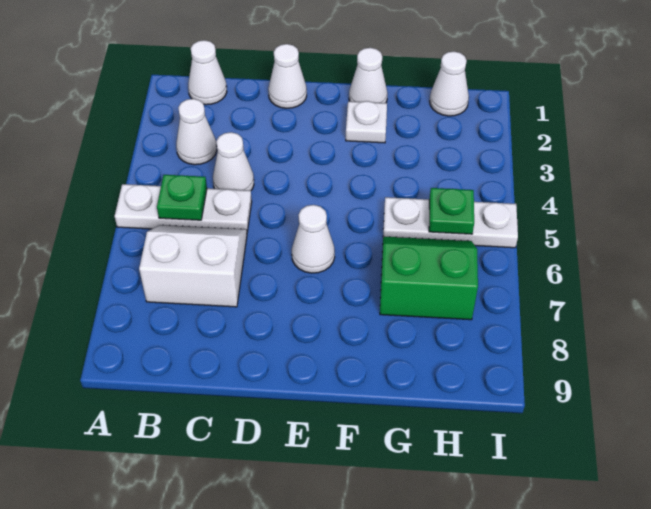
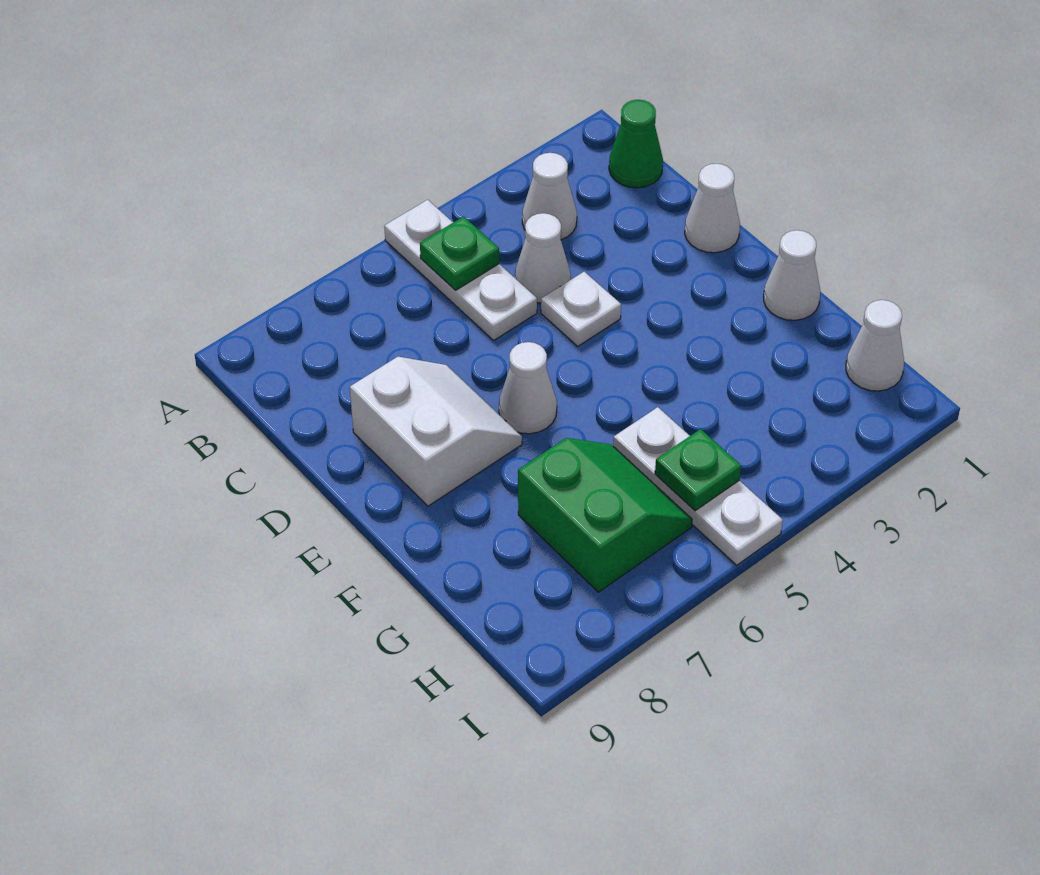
white 1x1 cone [188,40,227,105] -> green 1x1 cone [609,100,663,188]
white 2x2 slope [139,225,247,307] -> white 2x2 slope moved to [350,357,522,506]
white 1x1 plate [346,101,387,143] -> white 1x1 plate moved to [541,272,621,346]

